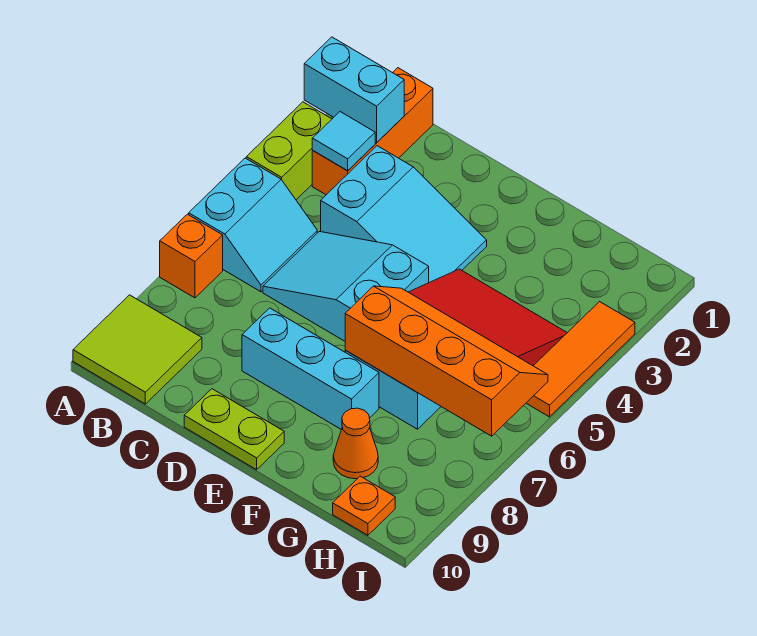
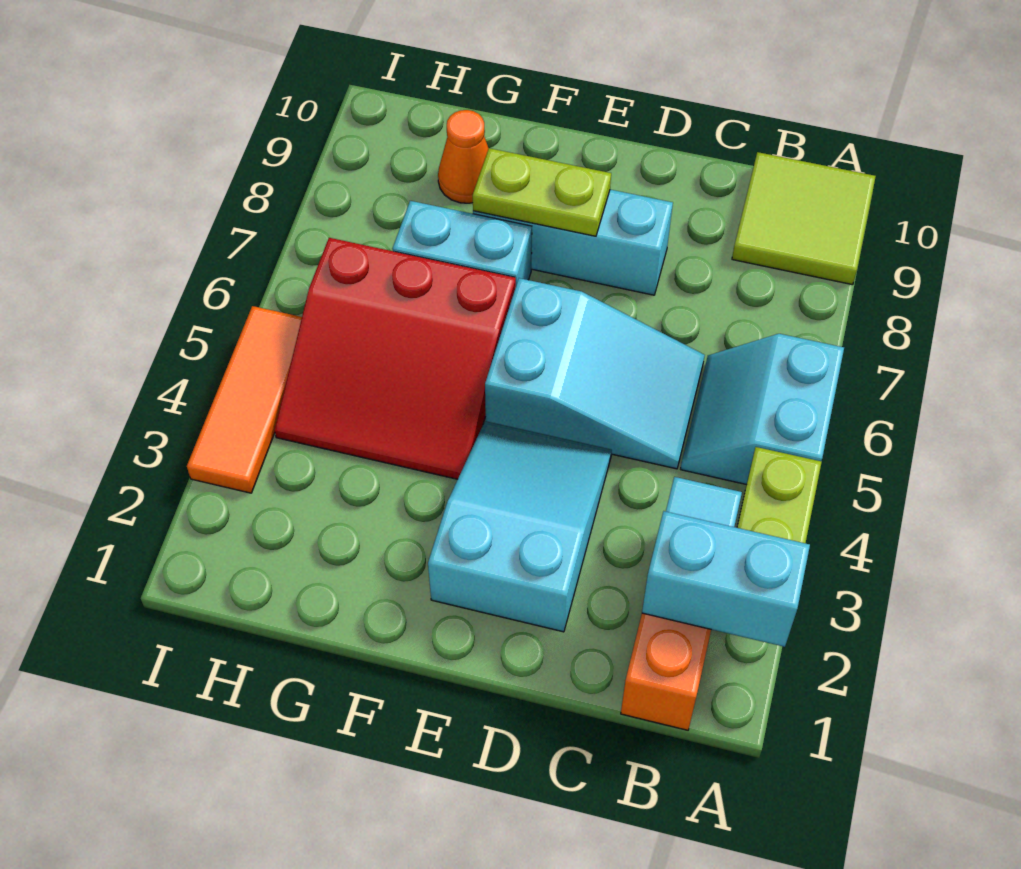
orange 1x1 brick [160,214,223,298] -> none
cyan 2x3 slope [321,146,487,282] -> cyan 2x3 slope turned to [428,421,612,632]
lime 1x2 plate [184,389,284,470] -> lime 1x2 plate moved to [473,148,611,236]
orange 2x4 slope [345,286,548,436] -> none
orange 1x1 plate [333,476,395,535] -> none

